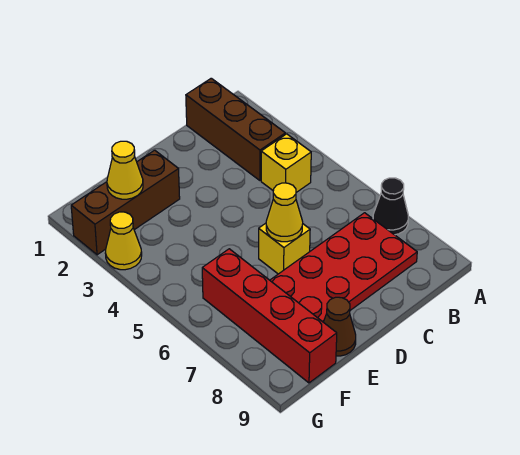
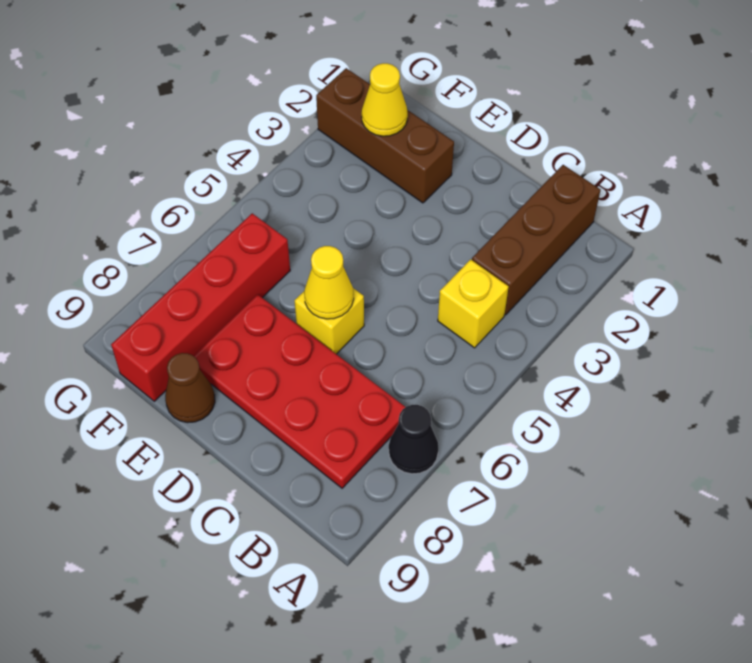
yellow 1x1 cone [106,212,142,270] -> none

